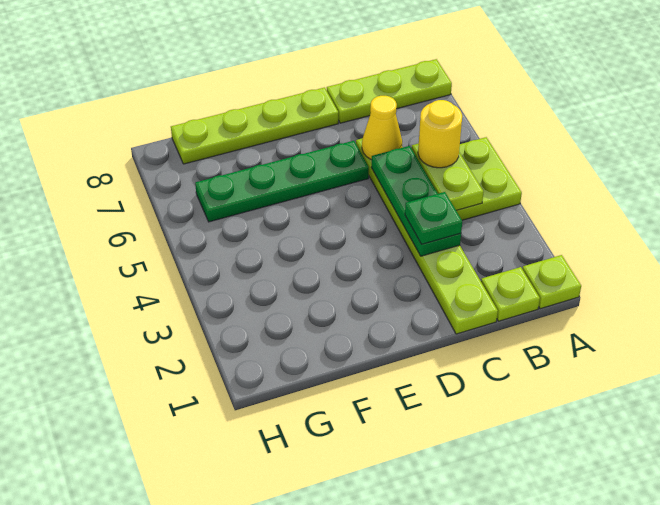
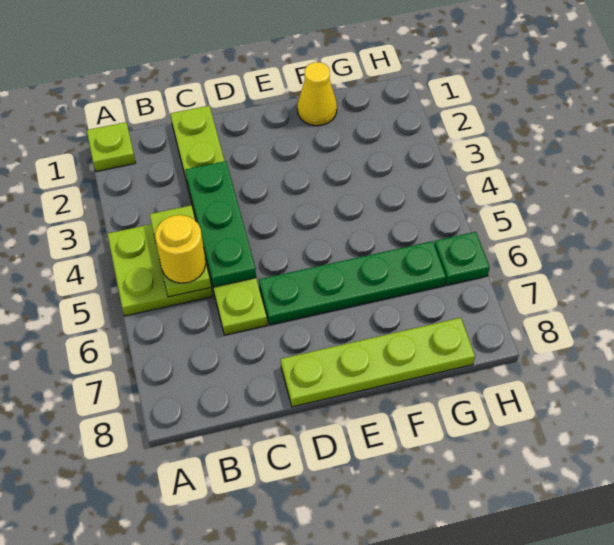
lime 1x3 plate [327,59,452,123] -> none
lime 1x1 plate [481,267,540,321] -> none
green 1x1 plate [405,192,462,244] -> green 1x1 plate moved to [434,232,490,285]
yellow 1x1 cone [362,96,402,160] -> yellow 1x1 cone moved to [297,62,337,126]

